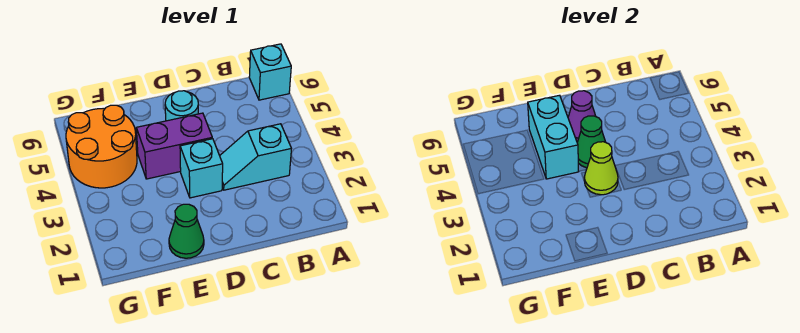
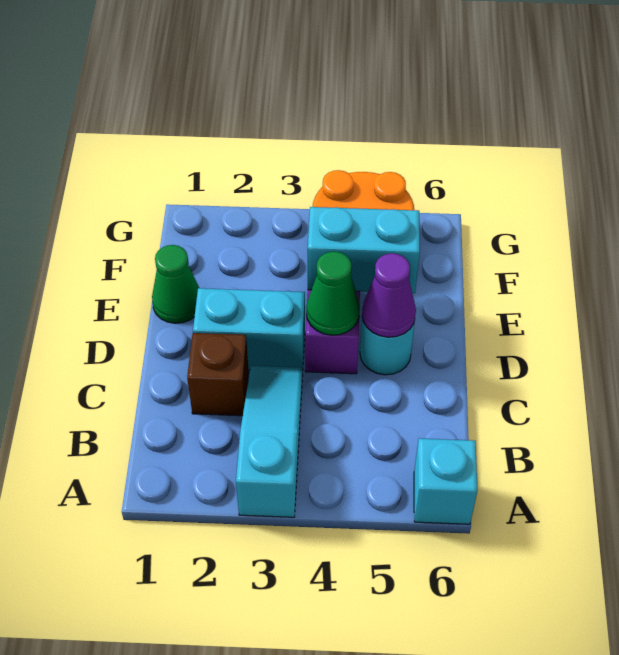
cyan 1x2 slope [220,124,291,190] -> cyan 1x3 slope [236,365,303,517]
none -> brown 1x1 brick [187,333,249,416]
cyan 1x1 brick [180,139,223,198] -> cyan 1x2 brick [193,288,305,370]
lime 1x1 cone [584,142,618,195] -> none

